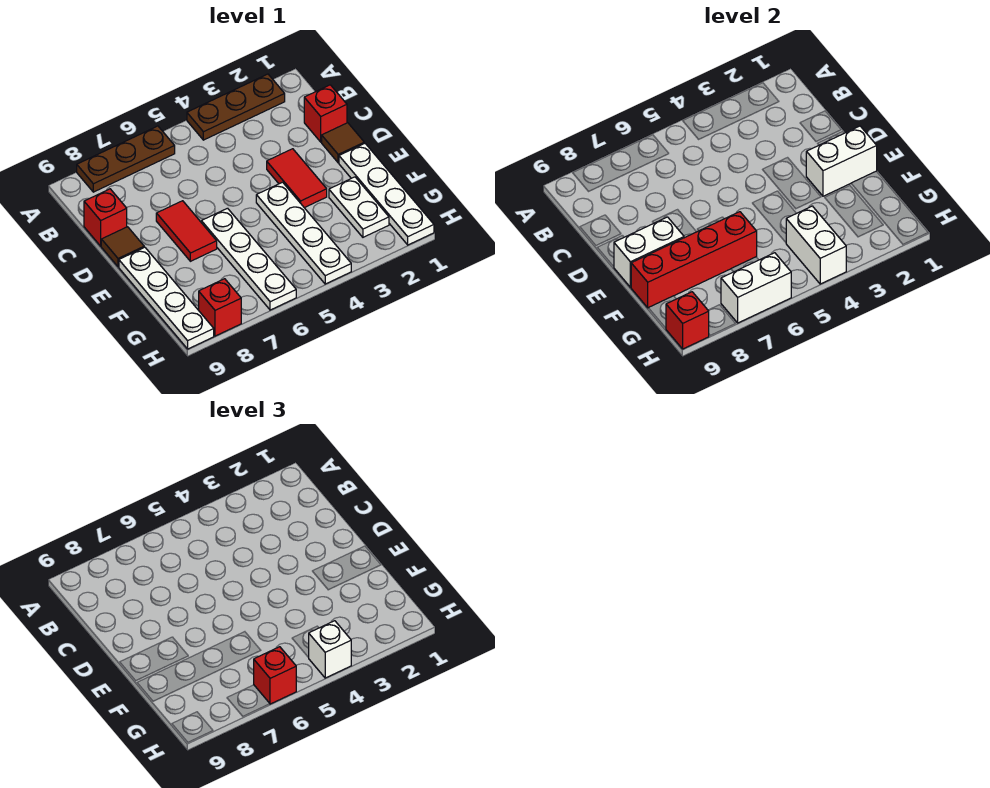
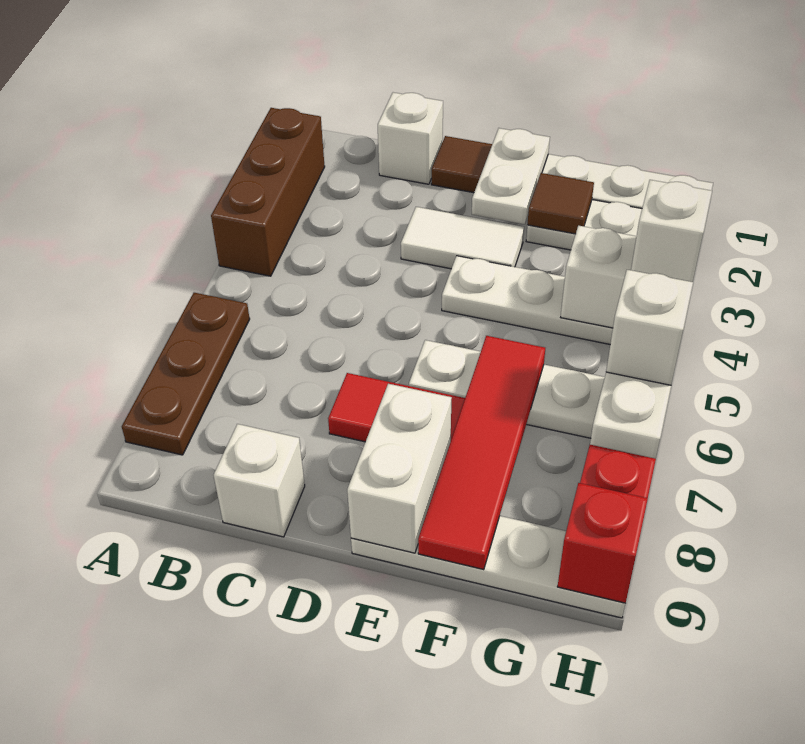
brown 1x3 plate [187,74,285,140] -> brown 1x3 brick [211,108,325,276]
red 1x1 brick [304,85,347,142] -> white 1x1 brick [378,92,443,184]
red 1x1 brick [84,189,127,246] -> white 1x1 brick [214,424,305,537]
red 1x2 tile [267,149,327,208] -> white 1x2 tile [401,207,524,269]
brown 1x1 tile [101,227,144,267] -> brown 1x1 tile moved to [527,173,594,234]
white 1x2 brick [806,126,877,196] -> white 1x2 plate [472,128,550,224]
red 1x4 brick [631,212,757,308] -> red 1x4 tile [418,336,545,570]
red 1x1 brick [254,647,296,704] -> white 1x1 brick [606,270,693,385]

